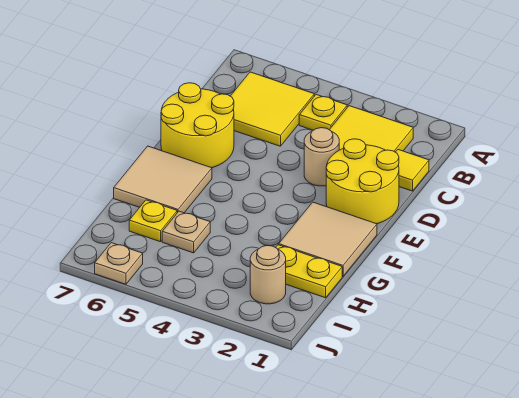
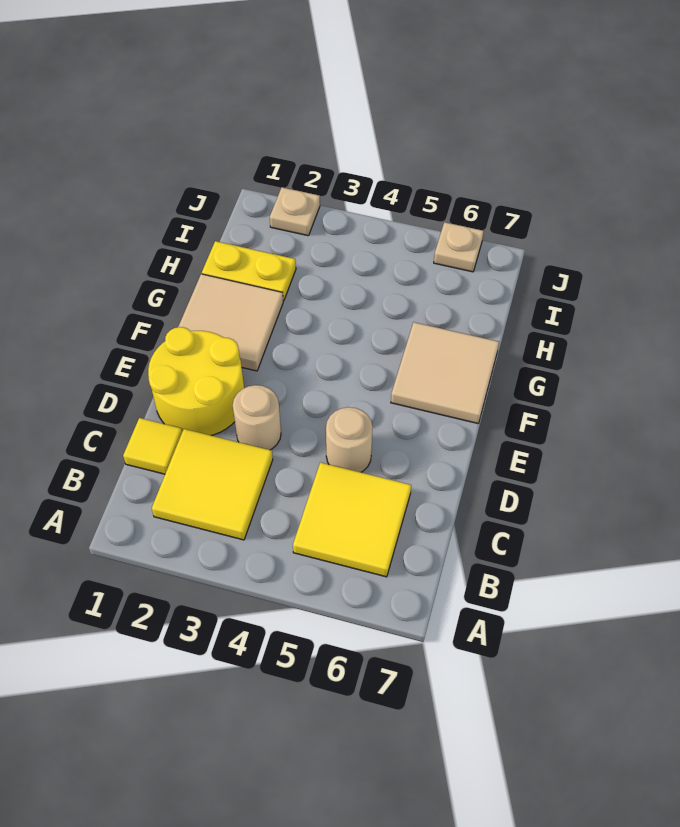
yellow 1x1 plate [299,95,347,130] -> none
yellow 2x2 round brick [161,83,234,168] -> none
tan 1x1 plate [162,211,210,253] -> tan 1x1 plate moved to [270,187,320,236]
yellow 1x1 plate [129,200,177,242] -> none
tan 1x1 round brick [250,245,286,304] -> tan 1x1 round brick moved to [326,407,373,472]

